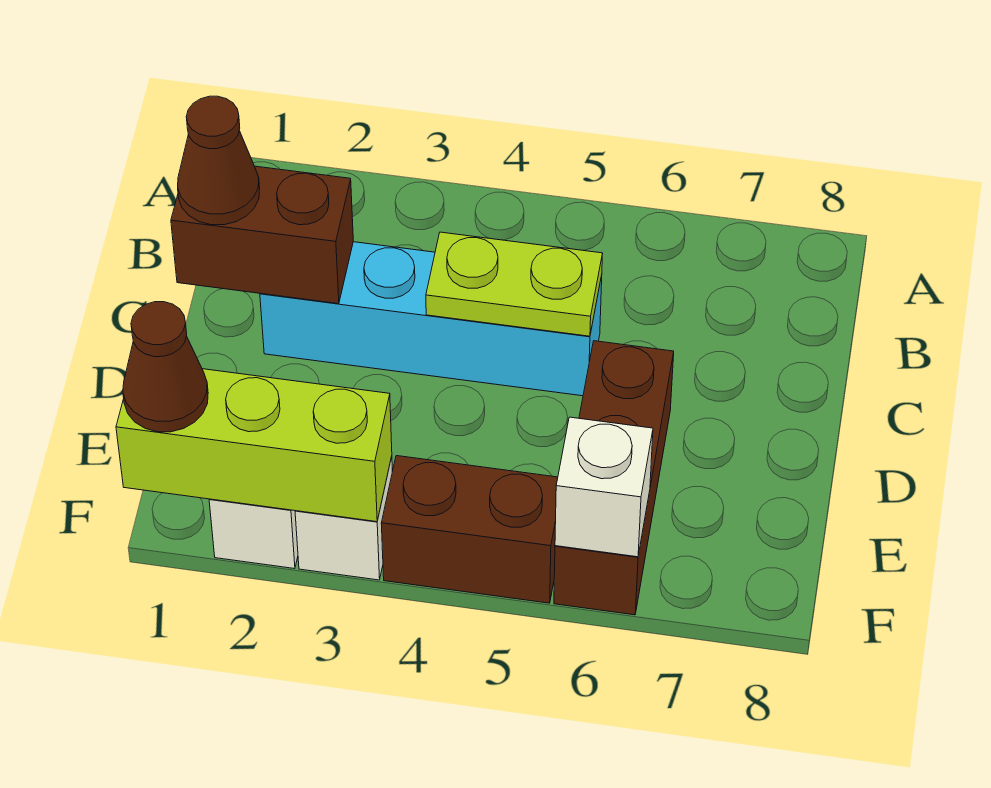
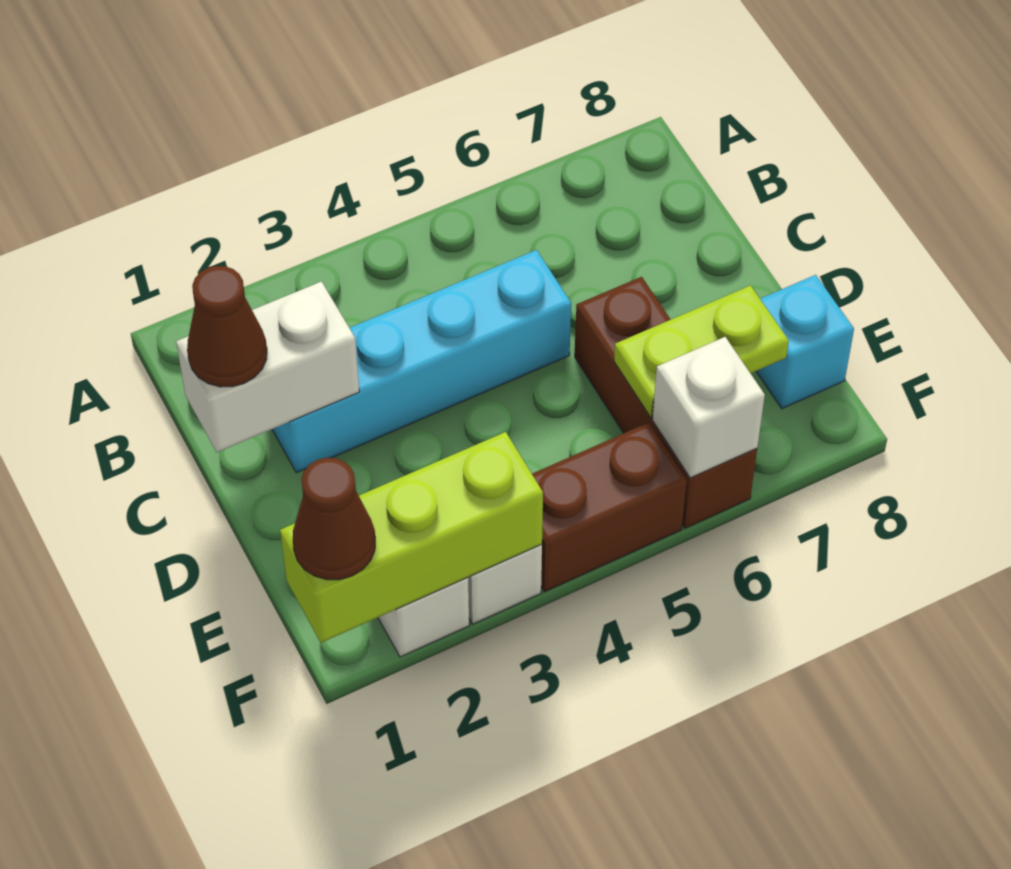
brown 1x2 brick [171,166,353,304] -> white 1x2 brick [176,282,359,452]
lime 1x2 plate [426,232,603,336] -> lime 1x2 plate moved to [614,286,789,417]
none -> cyan 1x1 brick [756,275,854,409]

